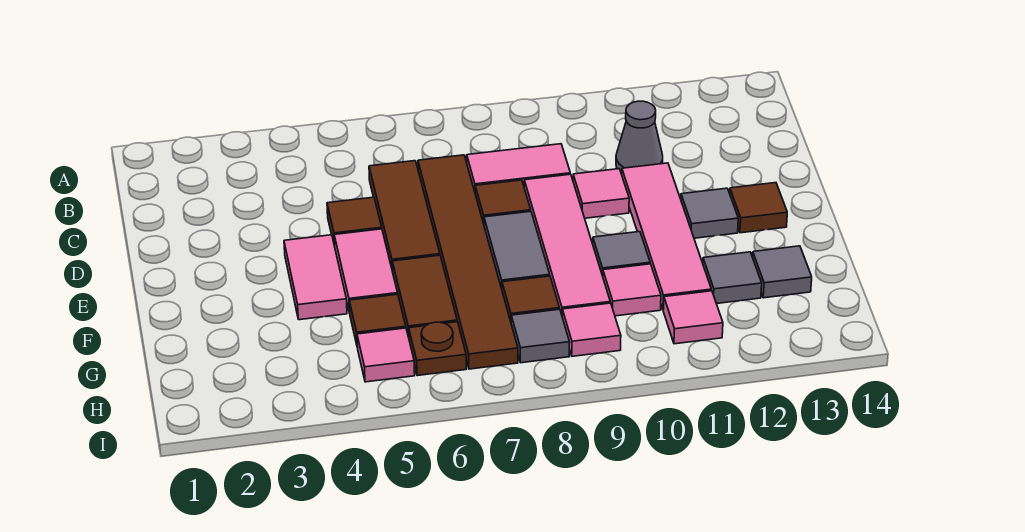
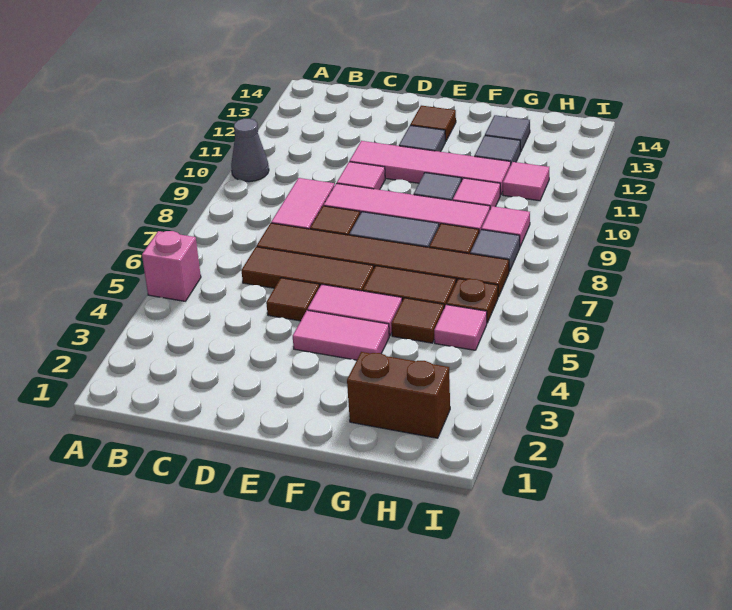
none -> pink 1x1 brick [142,231,201,301]
grey 1x1 cone [616,101,663,174] -> grey 1x1 cone moved to [231,119,269,182]
none -> brown 1x2 brick [347,352,450,438]

